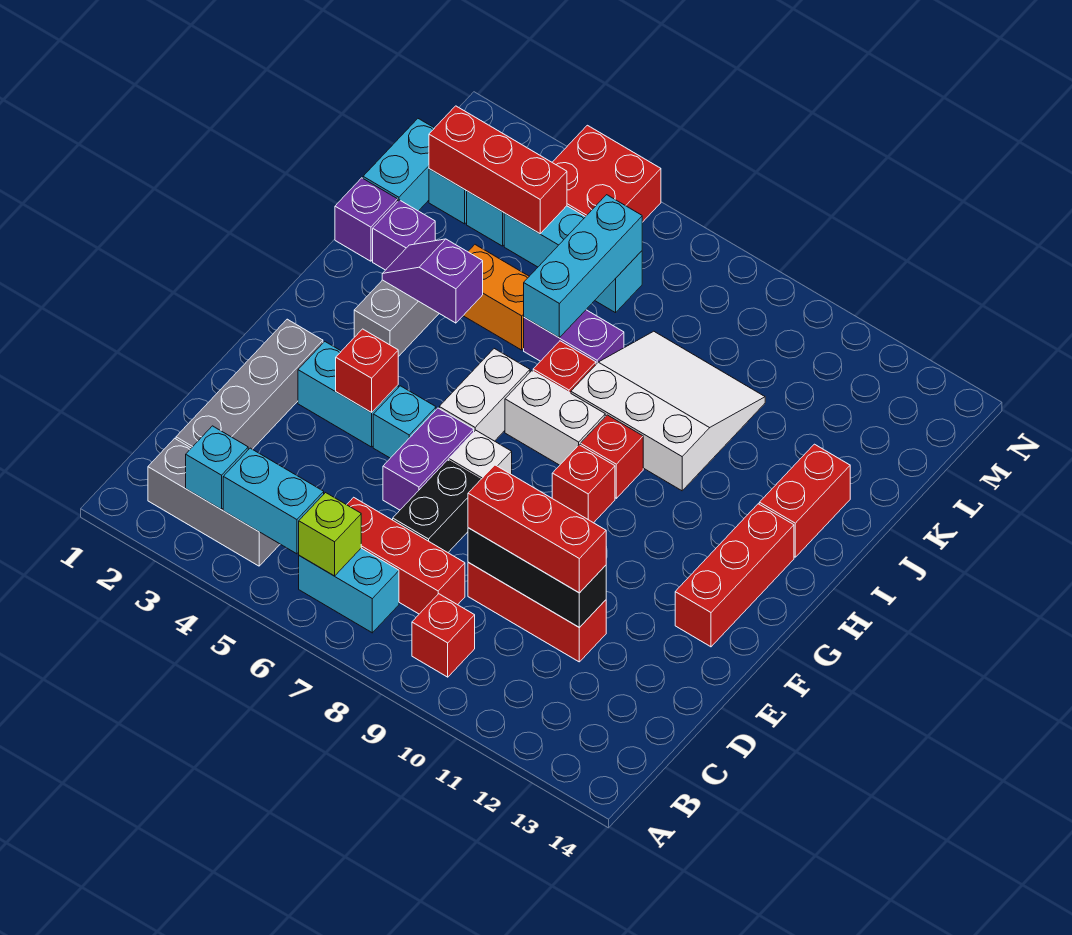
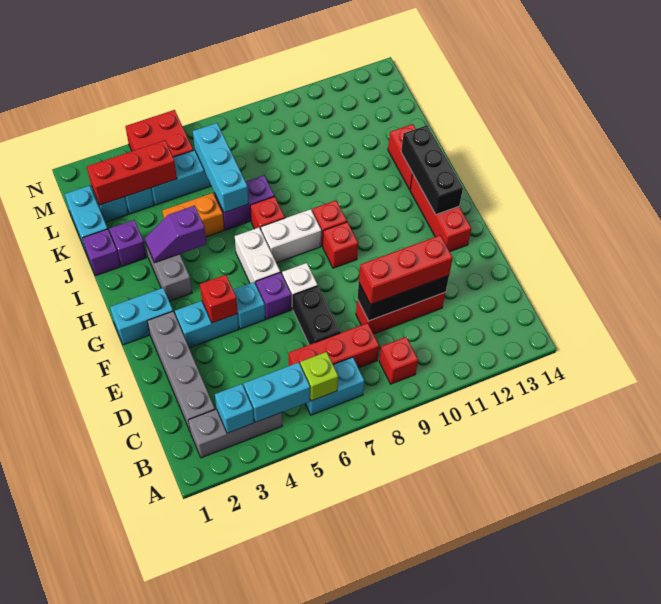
purple 1x2 brick [383,408,474,510] -> purple 1x1 brick [256,272,291,319]
none -> cyan 1x2 brick [110,288,173,345]
none -> black 1x3 brick [401,125,463,214]
white 3x3 slope [571,331,765,491] -> none

